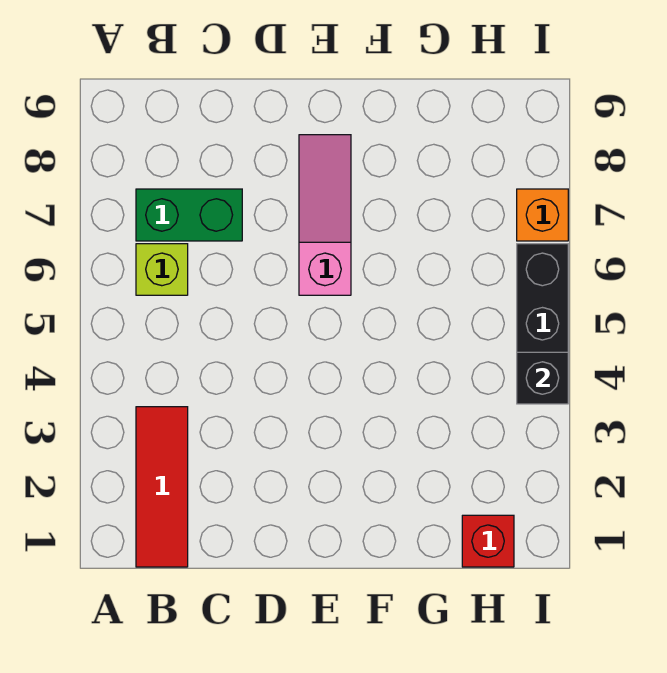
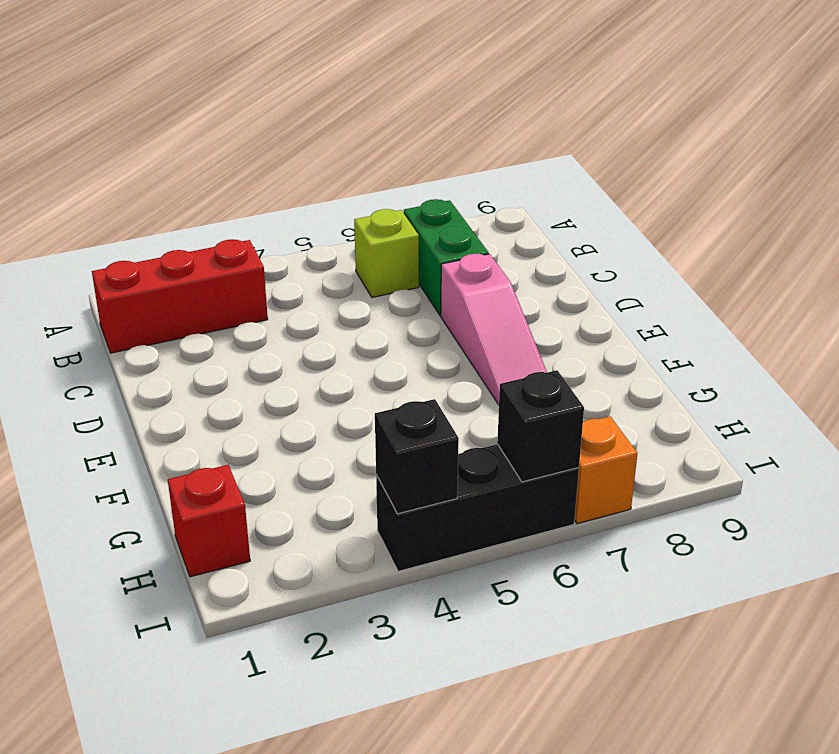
red 1x3 tile [136,407,188,567] -> red 1x3 brick [92,239,268,353]
pink 1x3 slope [299,135,351,295] -> pink 1x3 slope turned to [441,254,547,405]
none -> black 1x1 brick [497,370,584,482]

